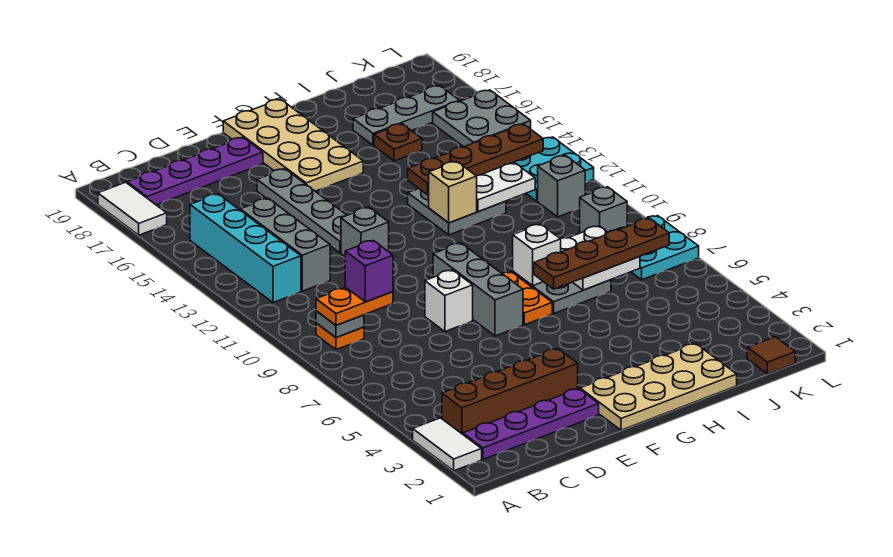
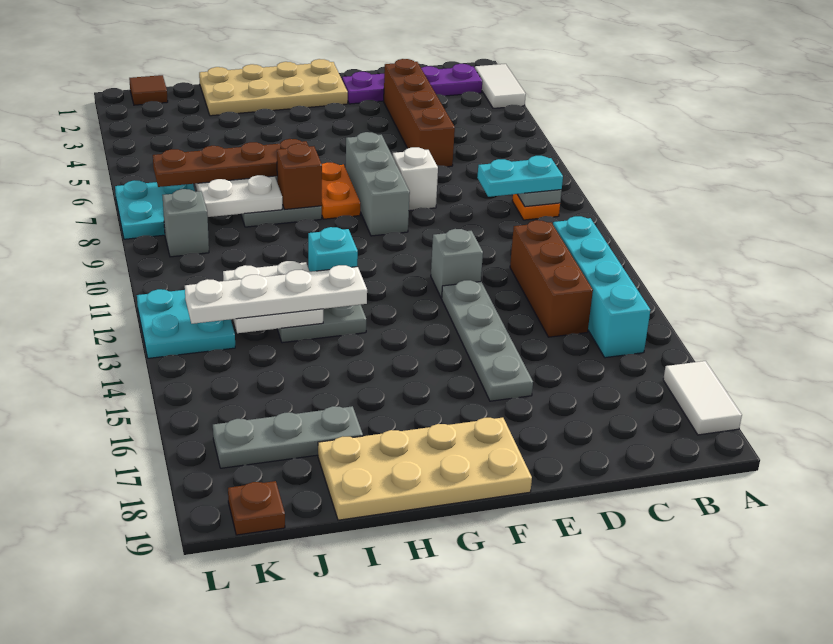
brown 1x4 brick [442,349,578,434] -> brown 1x4 brick turned to [384,59,455,167]
orange 1x2 plate [316,287,393,325] -> cyan 1x2 plate [477,156,563,197]
purple 1x4 plate [127,137,263,205] -> none
purple 1x1 brick [345,240,393,302] -> none
grey 1x3 brick [240,198,330,291] -> brown 1x3 brick [510,220,593,337]
tan 2x4 plate [223,99,363,191] -> tan 2x4 plate turned to [318,418,532,520]
white 1x1 brick [513,224,561,286] -> brown 1x1 brick [277,144,322,209]
tan 1x1 brick [429,161,477,223] -> cyan 1x1 brick [308,227,358,272]
brown 1x4 plate [408,124,543,195] -> white 1x4 plate [185,265,367,324]
brown 1x1 plate [374,124,422,161] -> brown 1x1 plate moved to [228,481,285,535]
grey 1x1 brick [538,155,585,217] -> none
grey 2x2 plate [433,90,531,147] -> none

